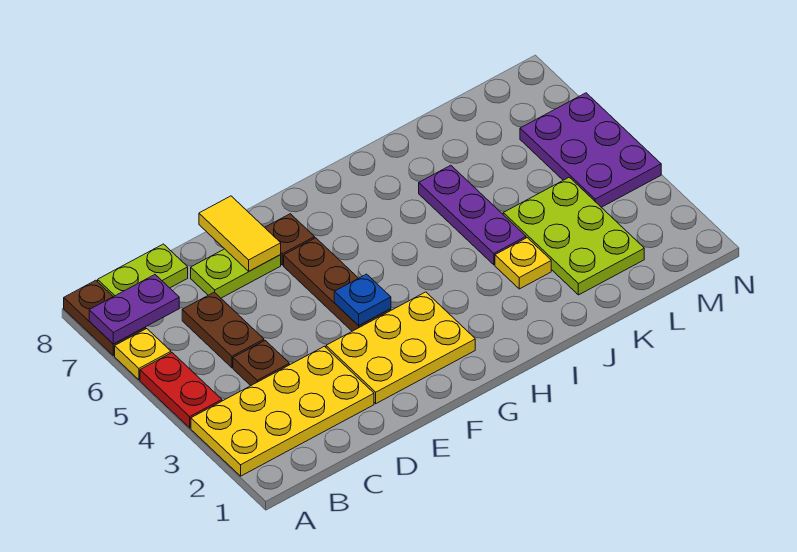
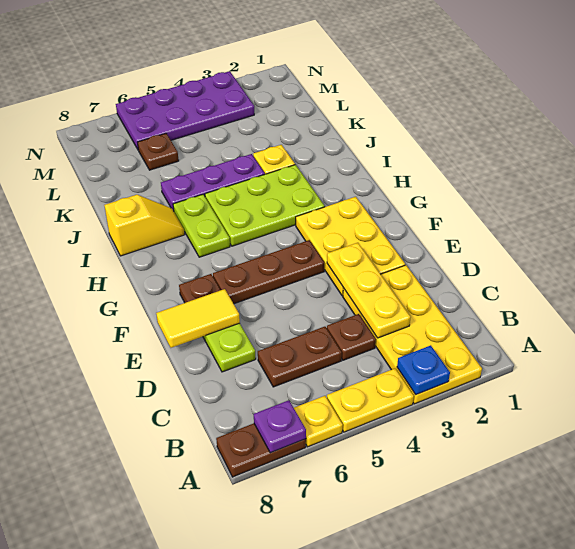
red 1x2 plate [140,353,222,428] -> yellow 1x2 plate [327,369,414,432]
purple 1x2 plate [89,275,179,344] -> purple 1x1 plate [254,400,306,453]
lime 1x2 plate [98,244,188,297] -> lime 1x2 plate moved to [173,194,230,257]
none -> yellow 1x3 plate [327,243,411,338]
blue 1x1 plate [334,274,391,326] -> blue 1x1 plate moved to [397,345,450,395]
none -> yellow 1x2 slope [104,195,185,256]
lime 2x3 plate [503,177,644,295] -> lime 2x3 plate moved to [205,165,325,246]
none -> brown 1x1 plate [138,133,179,170]
purple 2x3 plate [520,93,661,207] -> purple 2x4 plate [116,71,254,149]

